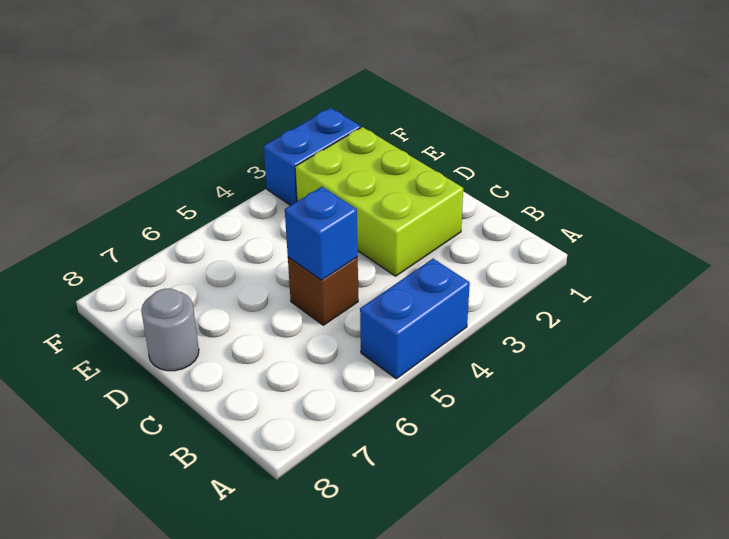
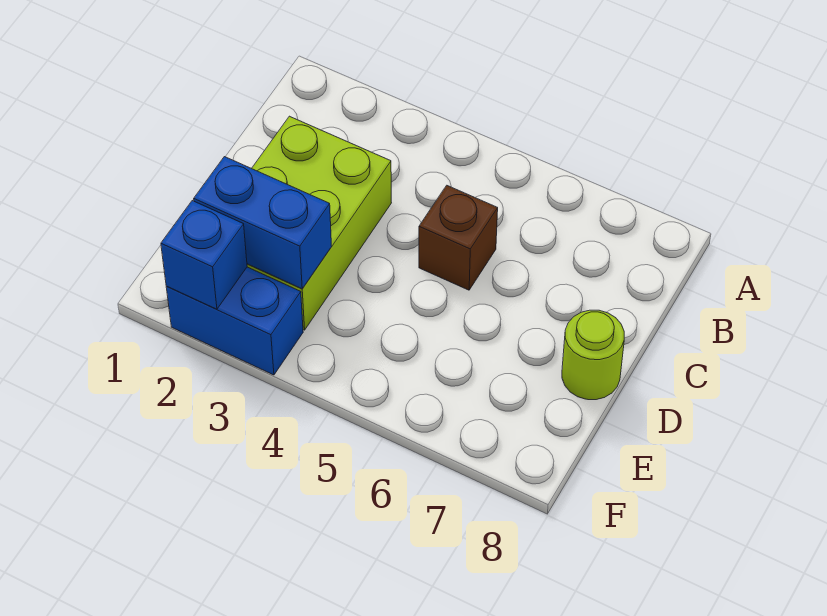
blue 1x2 brick [360,259,470,379] -> blue 1x2 brick moved to [194,157,332,289]
blue 1x1 brick [285,187,358,280] -> blue 1x1 brick moved to [161,201,247,309]
grey 1x1 round brick [141,289,199,371] -> lime 1x1 round brick [562,310,624,400]

